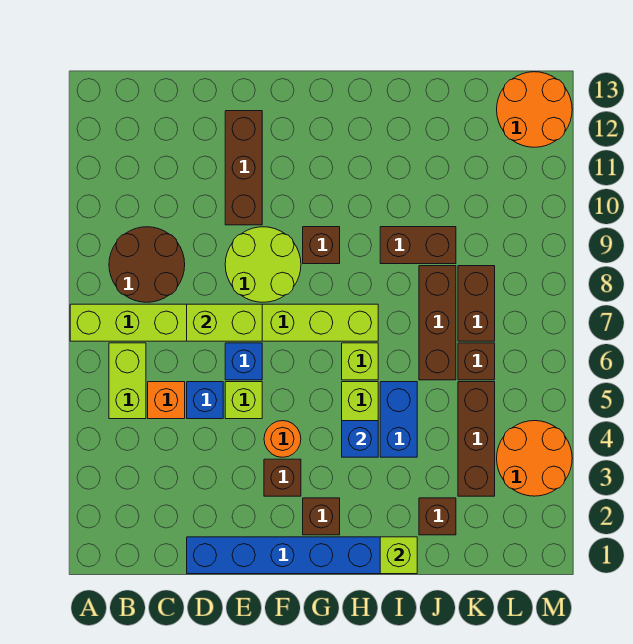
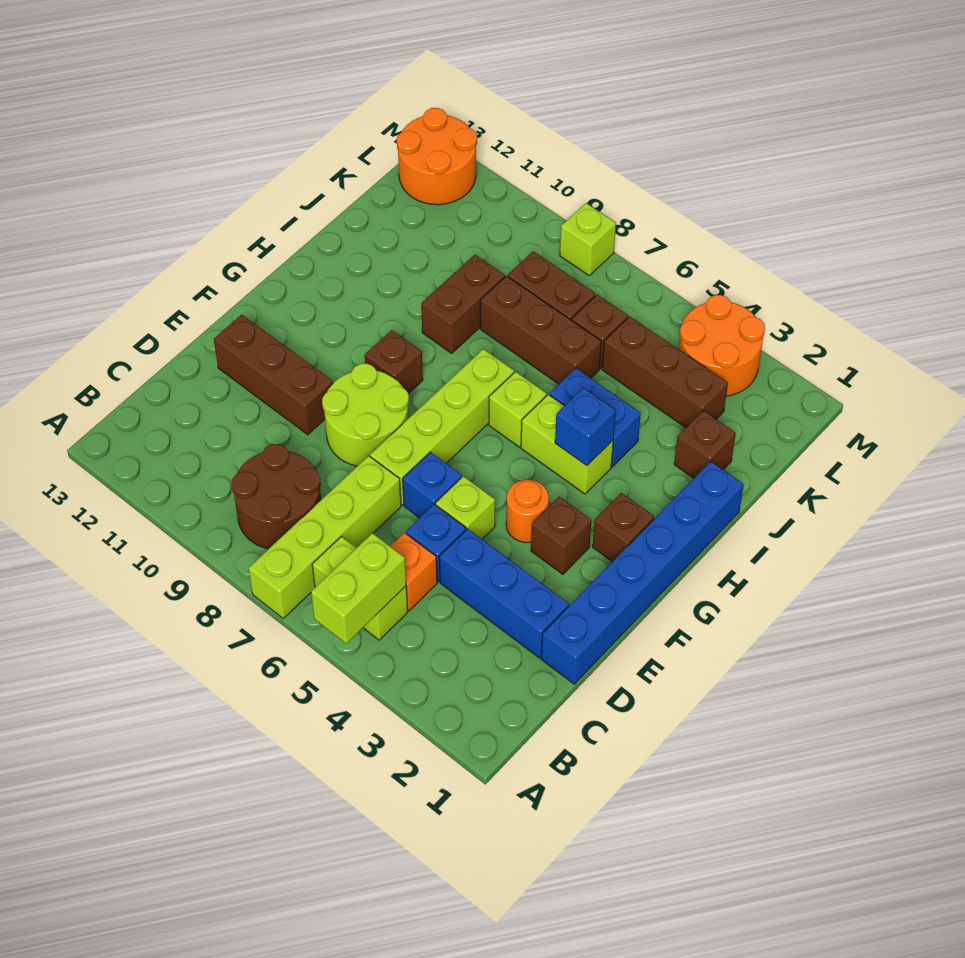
none -> blue 1x3 brick [439,529,569,658]
lime 1x2 brick [187,304,262,341] -> lime 1x2 brick moved to [311,533,406,643]
lime 1x1 brick [380,537,417,574] -> lime 1x1 brick moved to [560,203,616,276]

